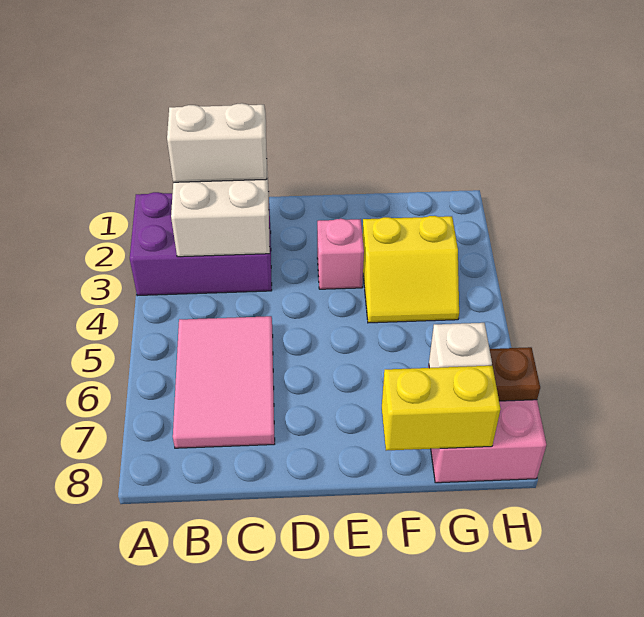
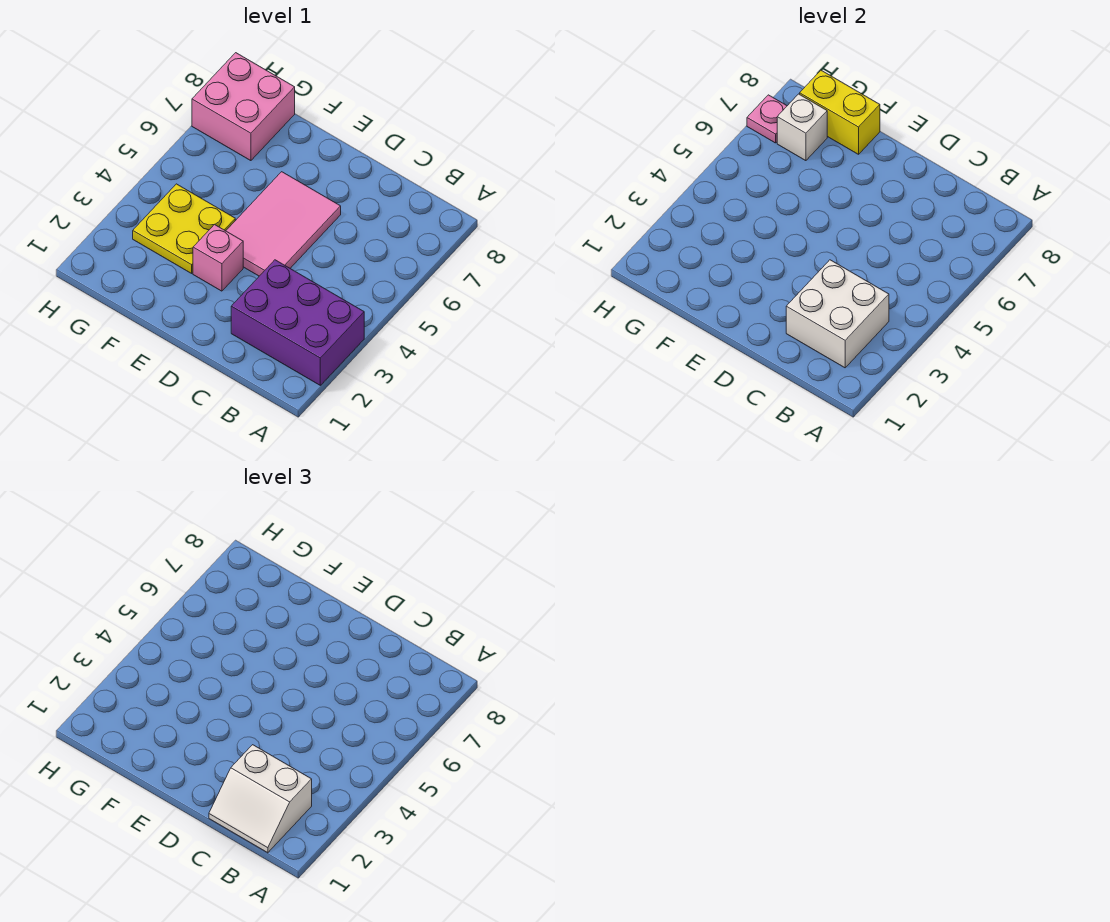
pink 2x3 tile [173,316,275,448] -> pink 2x3 tile moved to [226,172,341,276]
yellow 2x2 slope [362,216,459,323] -> yellow 2x2 plate [133,184,235,273]
brown 1x1 plate [490,347,540,401] -> pink 1x1 plate [747,95,787,143]

